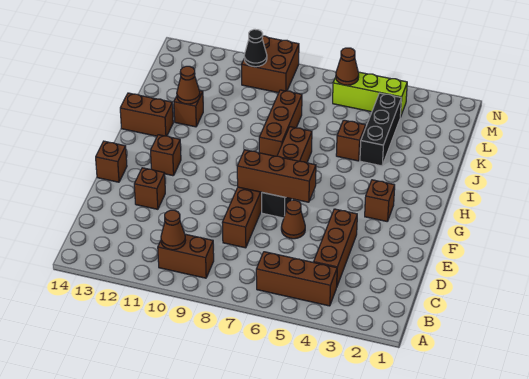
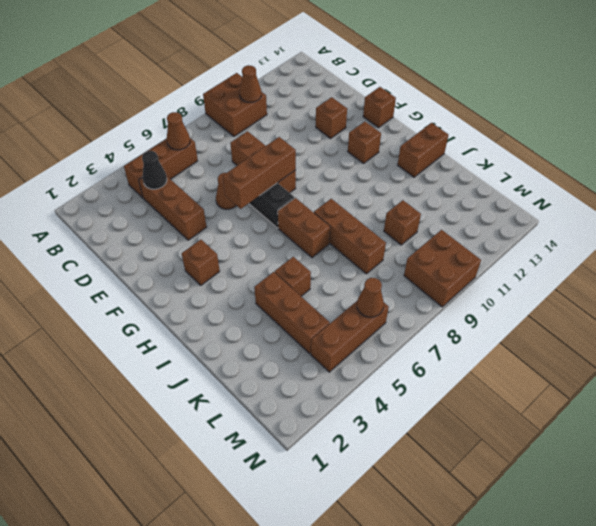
brown 1x2 brick [158,234,214,278] -> brown 2x2 brick [203,73,267,136]
black 1x3 brick [360,93,401,166] -> brown 1x3 brick [254,272,330,354]
brown 1x1 brick [174,90,203,127] -> brown 1x1 brick moved to [384,200,421,245]
brown 1x1 cone [177,66,200,104] -> brown 1x1 cone moved to [167,112,190,150]
lime 1x3 brick [333,72,407,117] -> brown 1x3 brick [311,301,389,372]
black 1x1 cone [244,29,267,67] -> black 1x1 cone moved to [142,151,167,189]

